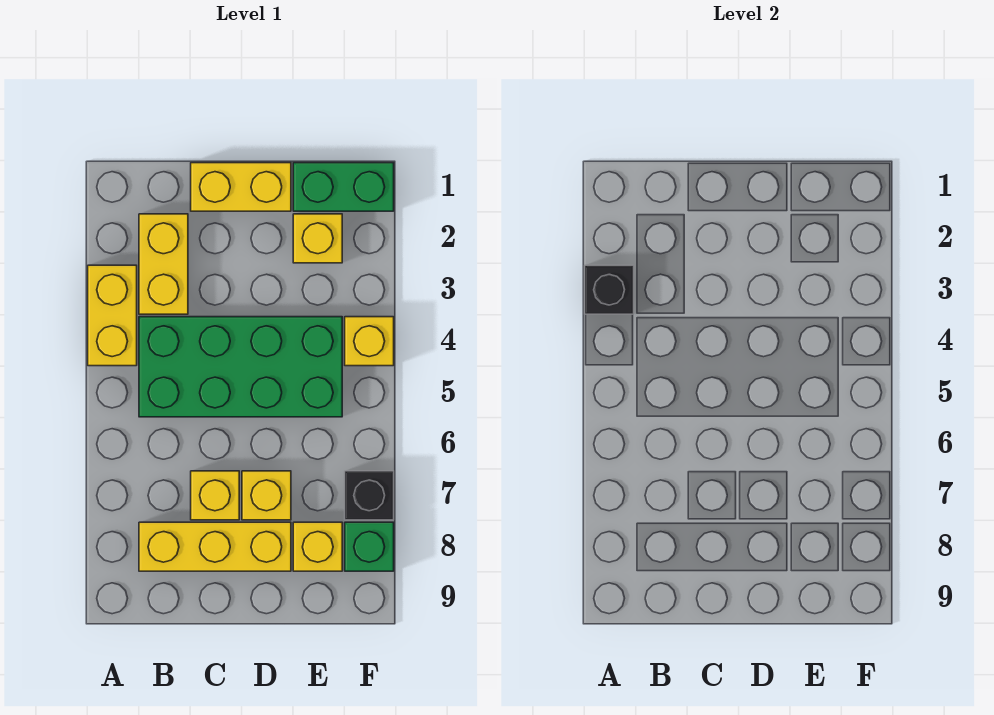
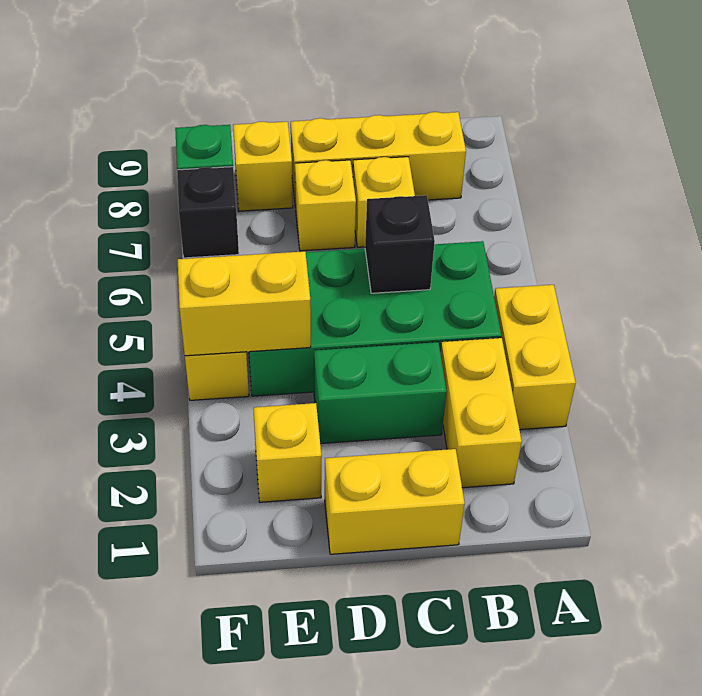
black 1x1 brick [585,265,634,314] -> black 1x1 brick moved to [365,195,435,293]
green 1x2 brick [293,163,394,211] -> green 1x2 brick moved to [314,342,447,444]
none -> yellow 1x2 brick [178,251,311,356]

